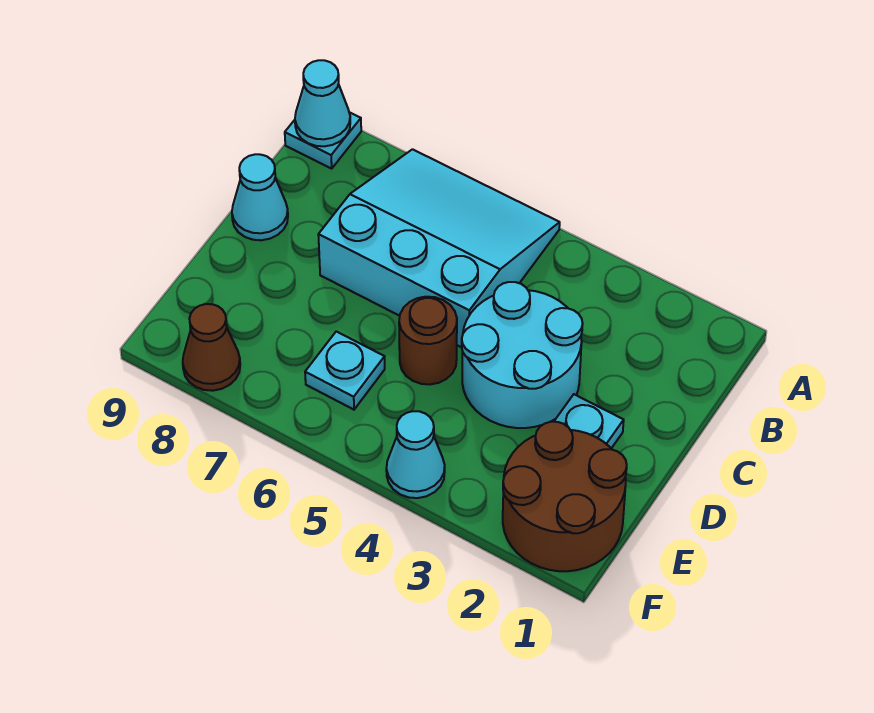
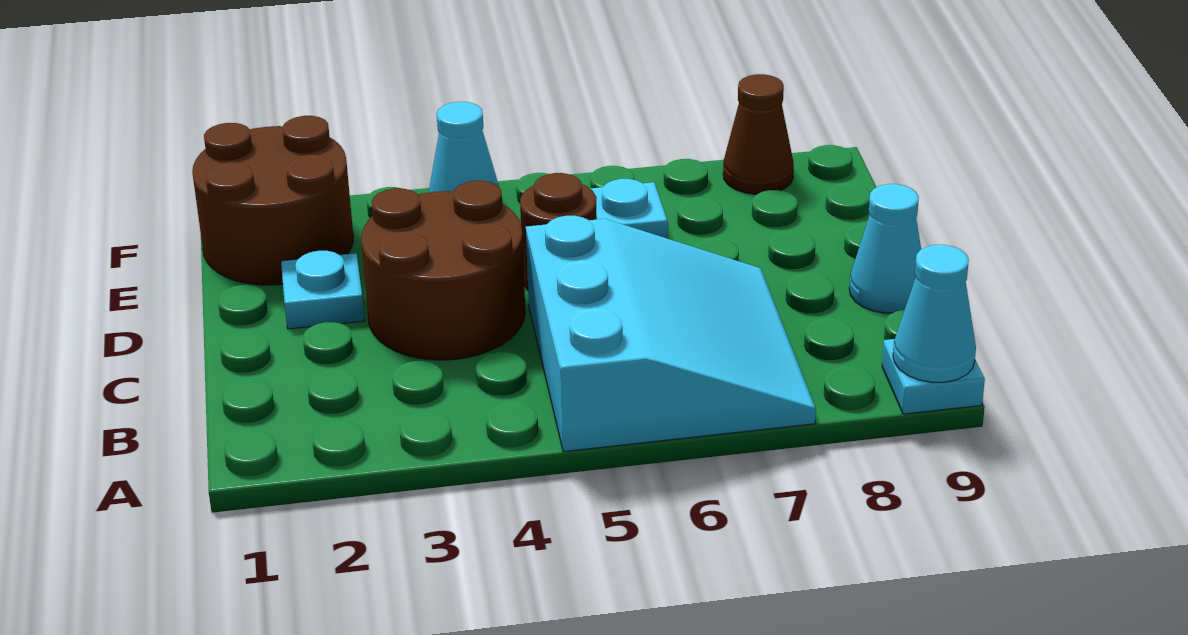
cyan 3x3 slope [318,149,560,347] -> cyan 3x3 slope turned to [526,216,816,452]
cyan 2x2 round brick [462,282,583,428] -> brown 2x2 round brick [361,181,525,360]

